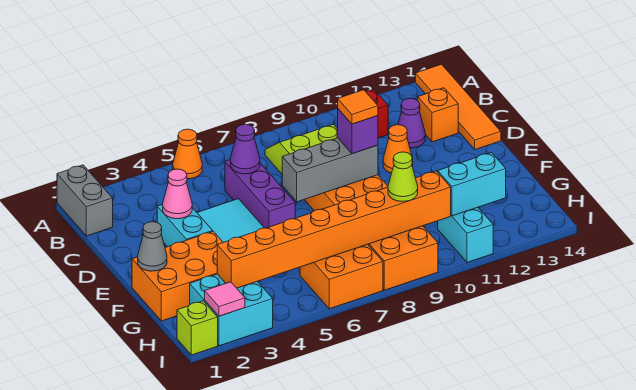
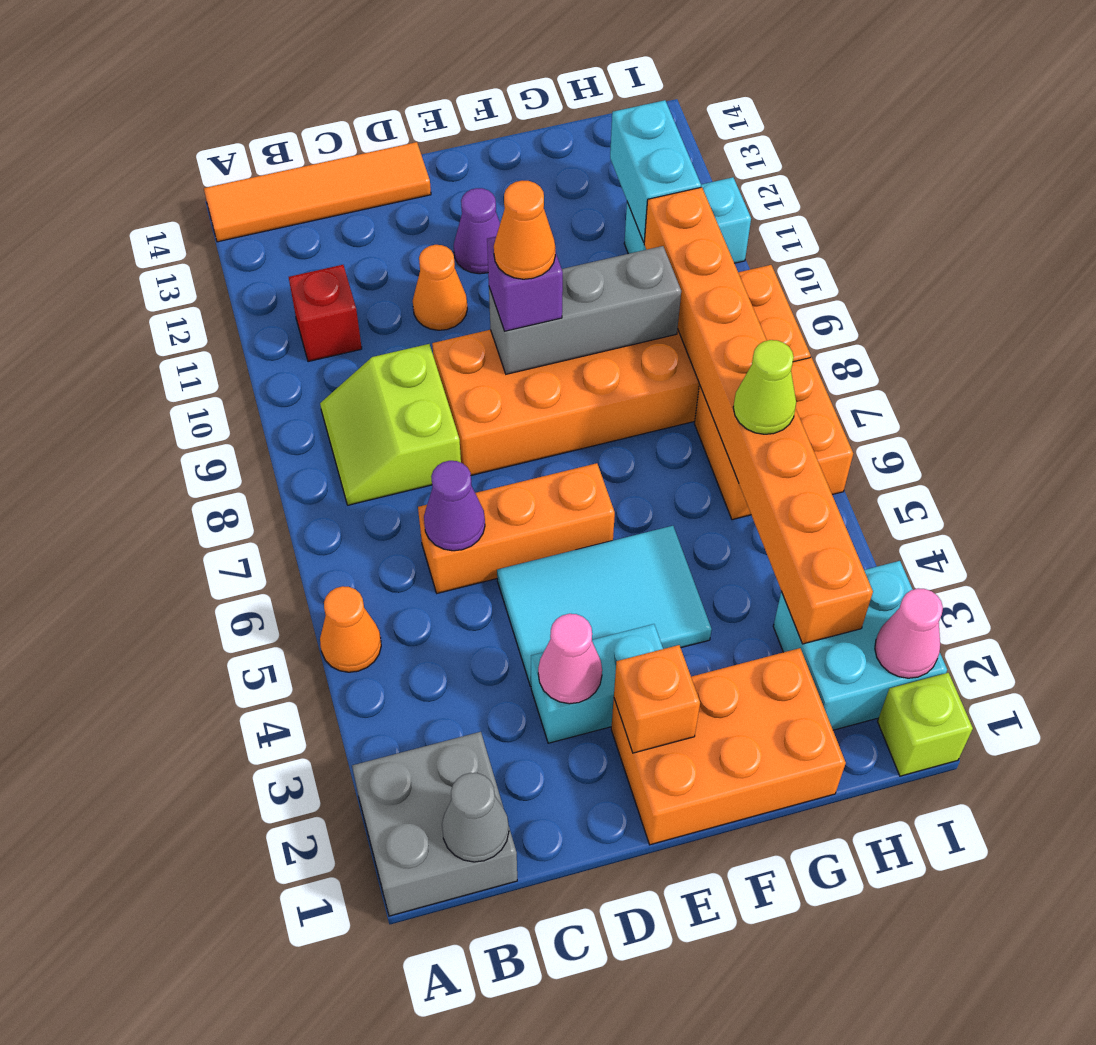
grey 1x2 brick [57,165,113,236] -> grey 2x2 brick [352,732,517,916]
purple 1x3 brick [225,160,295,228] -> orange 1x3 brick [418,463,615,593]
purple 1x1 cone [398,98,425,148] -> purple 1x1 cone moved to [454,188,500,274]
orange 1x1 brick [418,88,458,142] -> orange 1x1 brick moved to [614,645,700,753]
grey 1x3 brick [282,138,378,202] -> grey 1x3 brick turned to [489,246,681,374]
orange 1x1 tile [338,90,378,124] -> orange 1x1 cone [494,180,555,279]
orange 2x3 brick [132,231,223,321] -> orange 2x3 brick turned to [611,648,846,845]
grey 1x1 cone [138,222,167,271] -> grey 1x1 cone moved to [442,773,509,862]
lime 1x1 cone [388,152,418,202] -> lime 1x1 cone moved to [733,340,796,434]
pink 1x1 tile [205,282,245,316] -> pink 1x1 cone [875,588,943,678]

